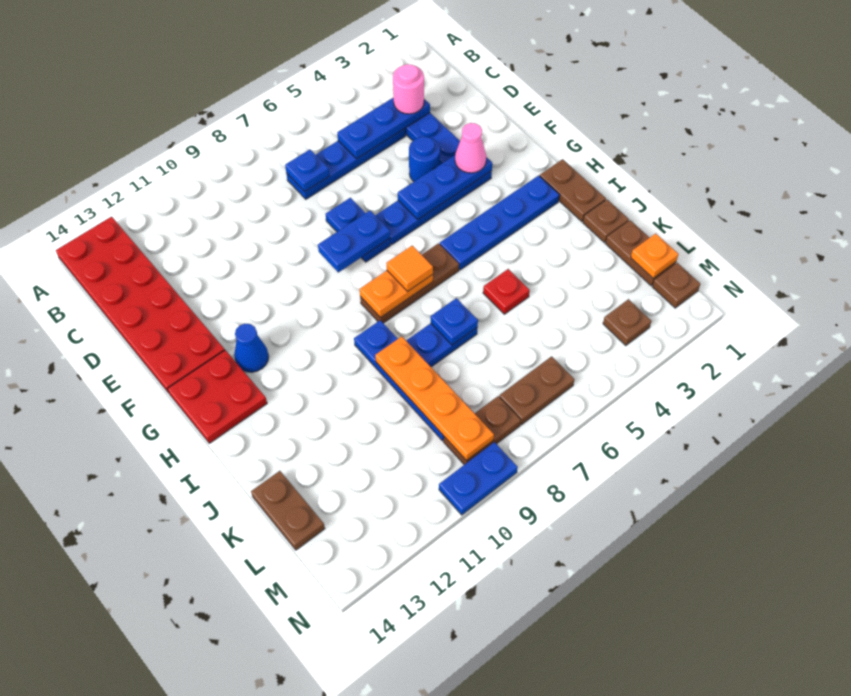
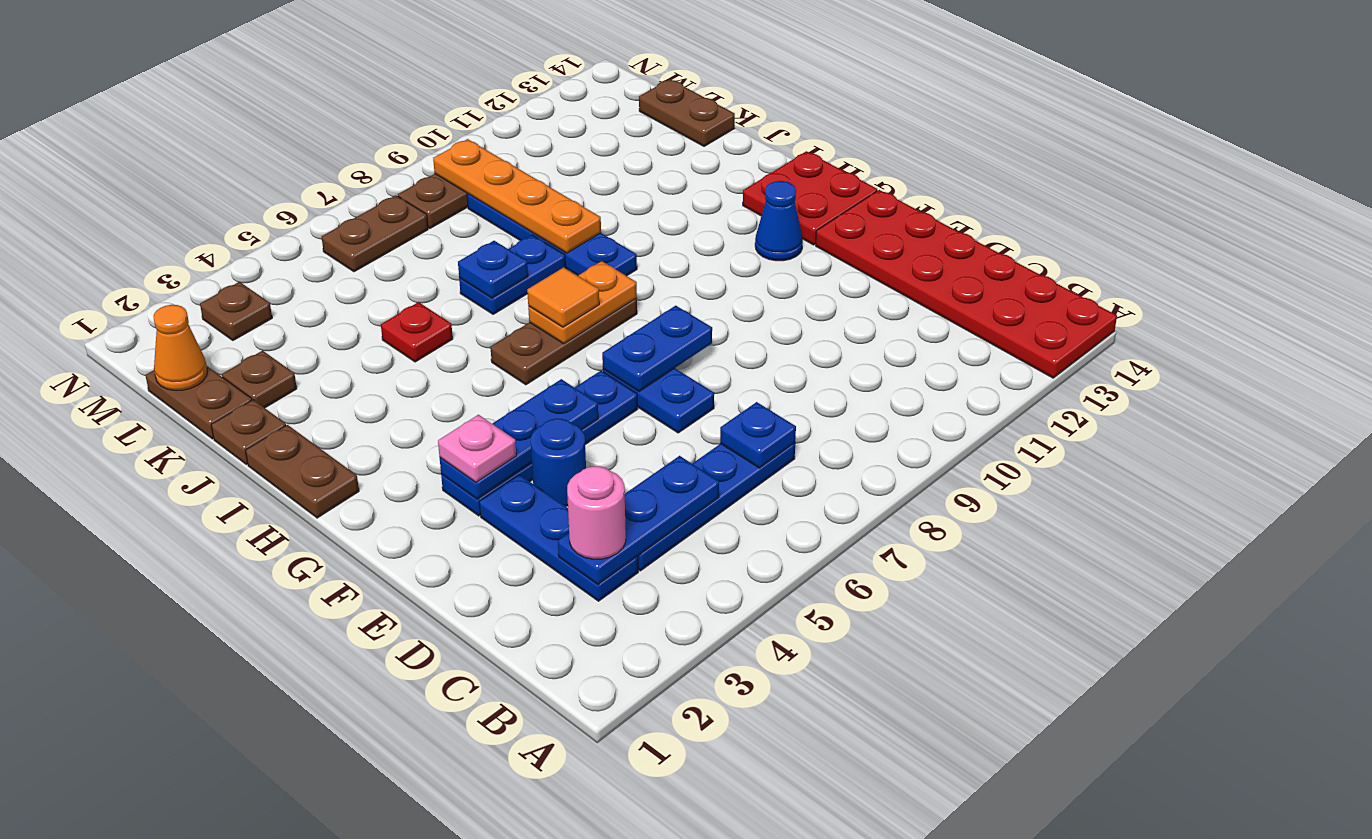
pink 1x1 cone [455,123,486,173] -> pink 1x1 plate [438,415,516,482]
blue 1x4 plate [440,175,560,270] -> none
orange 1x1 plate [631,233,679,278] -> orange 1x1 cone [154,305,208,390]
brown 1x1 plate [652,263,700,308] -> brown 1x1 plate moved to [222,351,297,408]
blue 1x2 plate [439,442,518,515] -> none

